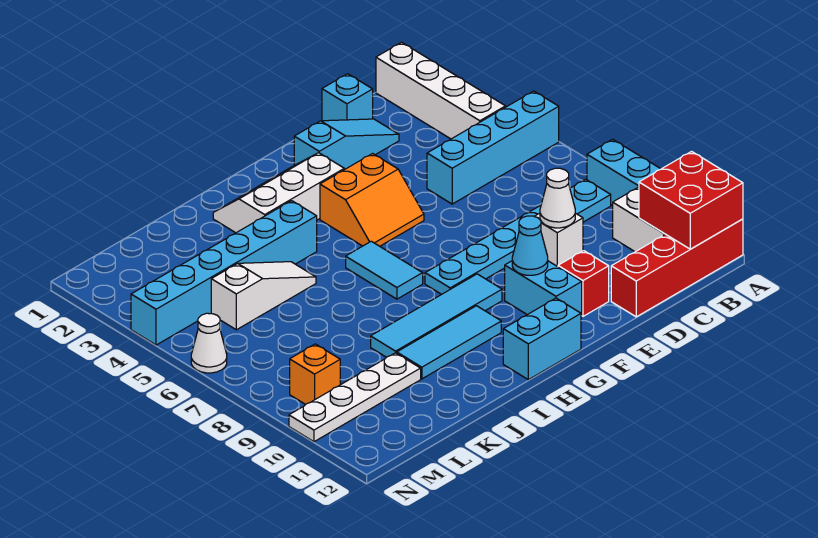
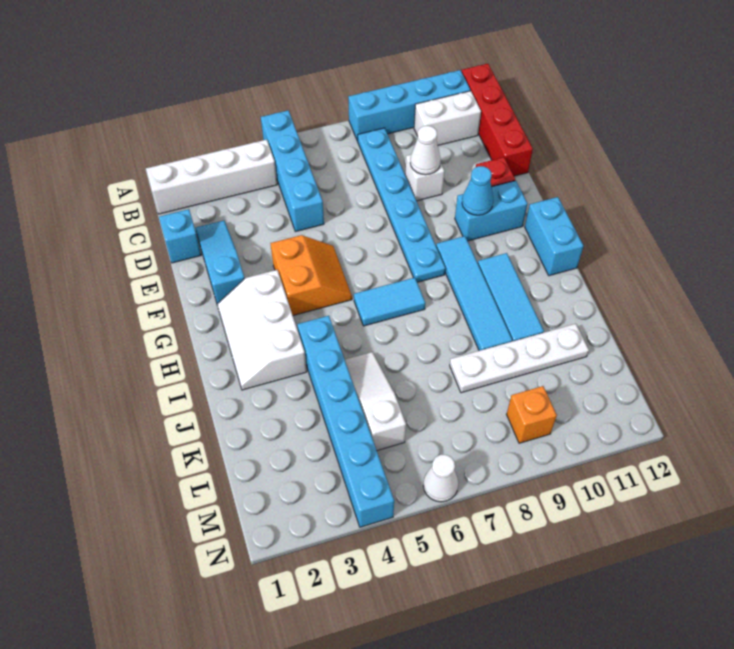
red 2x2 brick [639,152,743,249] -> none
white 1x4 plate [289,353,421,442] -> white 1x4 plate turned to [450,324,589,393]

